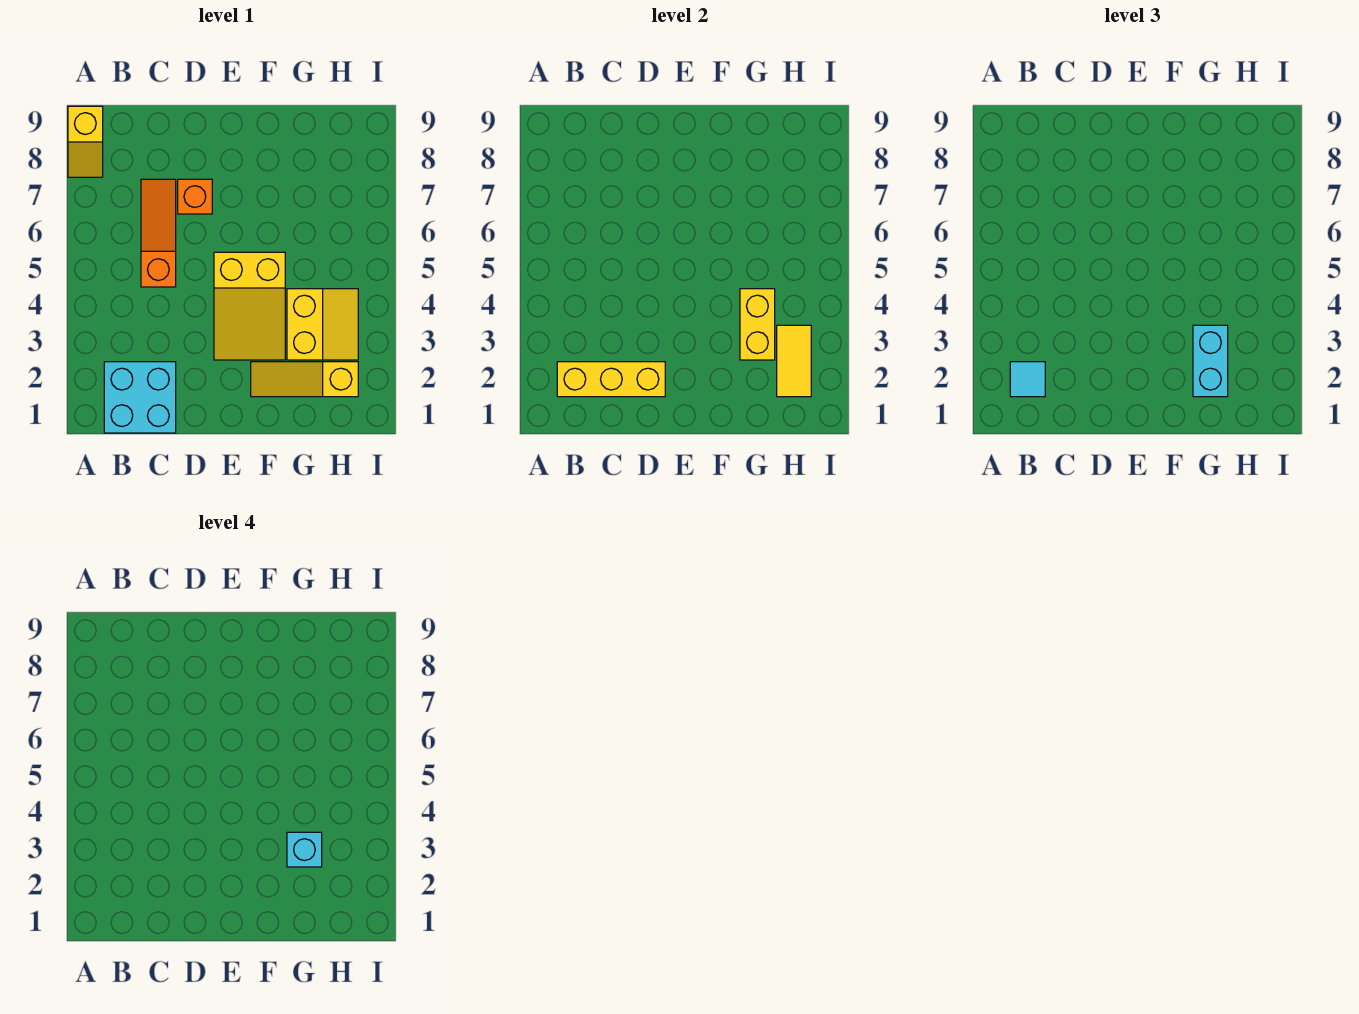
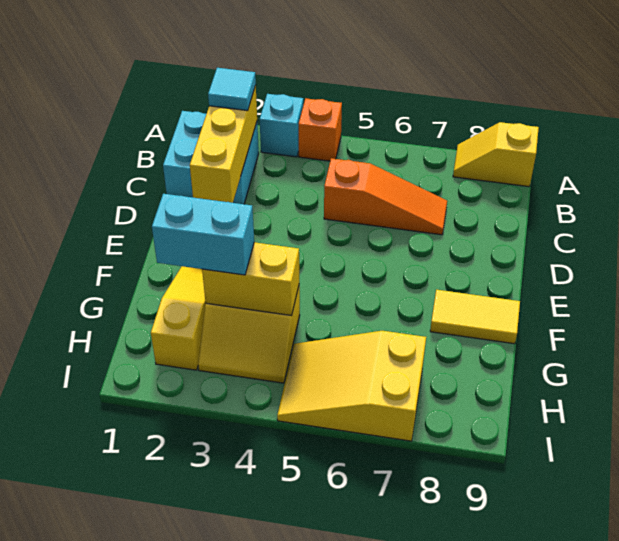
orange 1x1 brick [178,179,212,214] -> orange 1x1 brick moved to [299,98,342,161]
yellow 2x3 slope [214,252,285,360] -> yellow 2x3 slope moved to [277,331,426,441]
cyan 1x1 brick [287,832,322,867] -> cyan 1x1 brick moved to [260,94,303,157]
yellow 1x2 tile [777,325,811,397] -> yellow 1x2 tile moved to [430,290,520,344]

